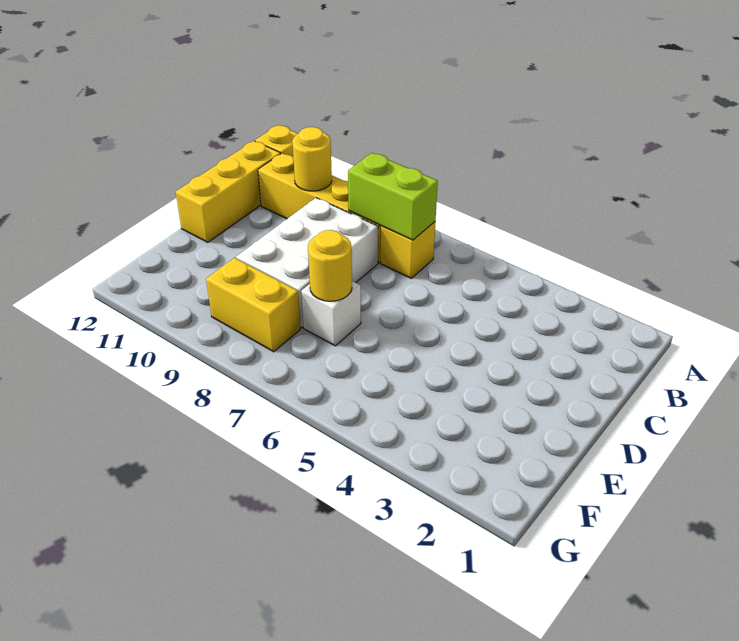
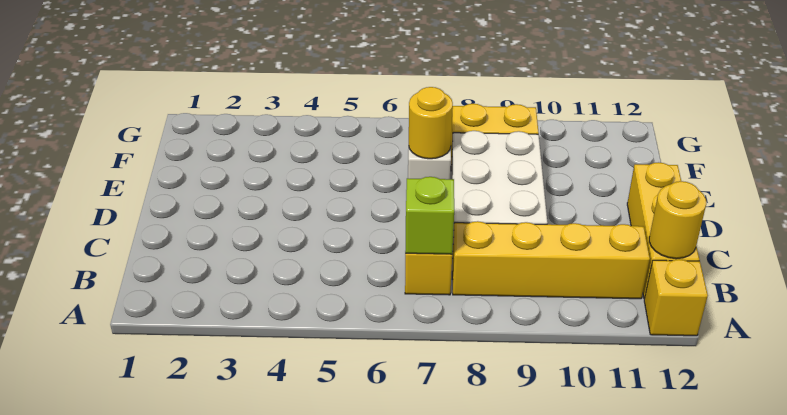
lime 1x2 brick [348,153,438,240] -> lime 1x1 brick [405,177,454,254]
yellow 1x1 round brick [292,127,332,191] -> yellow 1x1 round brick moved to [649,181,706,259]

